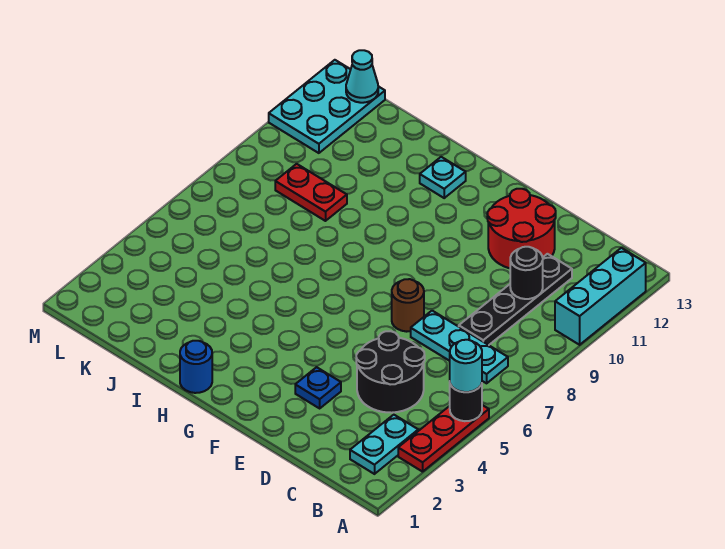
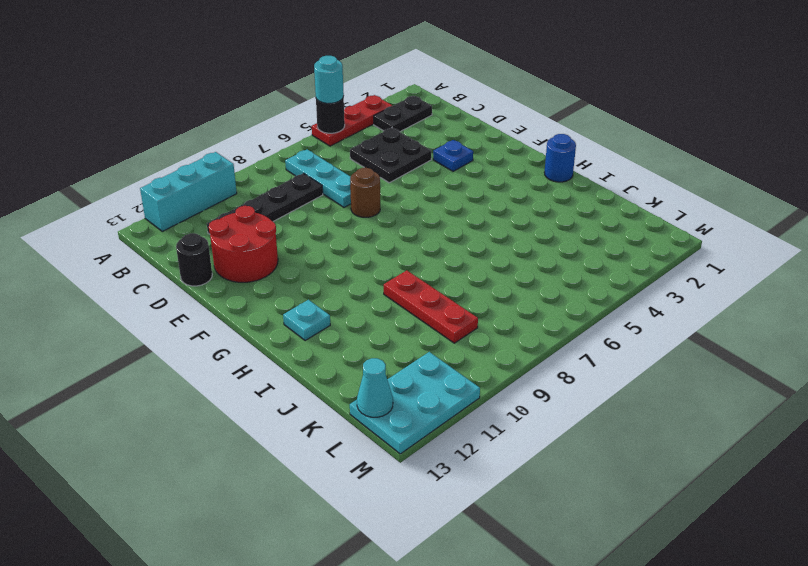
cyan 1x2 plate [350,415,418,474] -> black 1x2 plate [374,96,432,132]
black 2x2 round brick [356,331,425,413] -> black 2x2 plate [350,128,431,183]
black 1x1 round brick [510,247,543,299] -> black 1x1 round brick moved to [176,233,212,286]
red 1x2 plate [275,164,347,221] -> red 1x3 plate [384,271,478,343]

